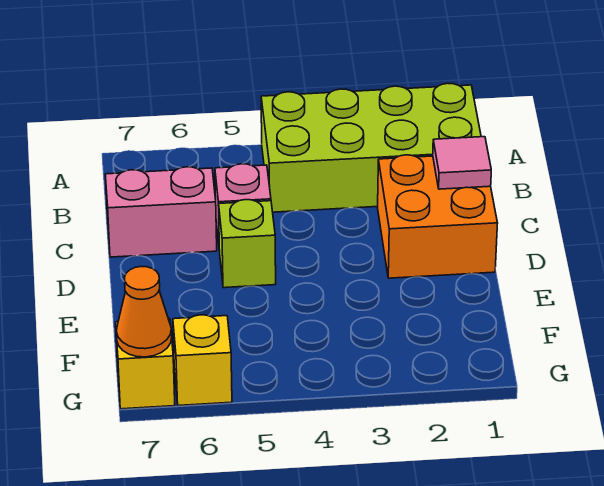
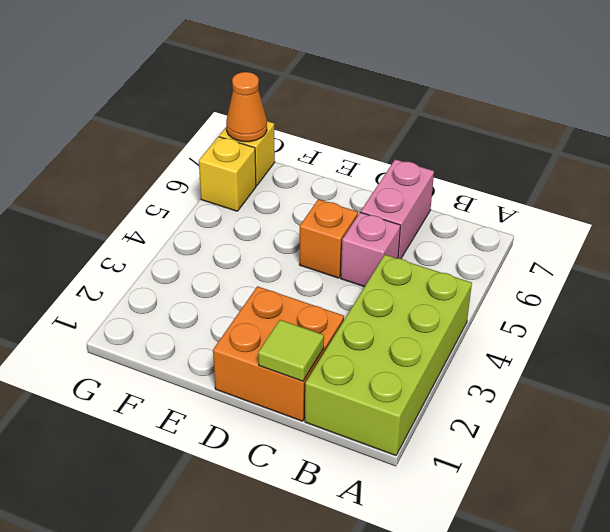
pink 1x1 tile [433,137,491,189] -> lime 1x1 tile [258,320,324,381]
lime 1x1 brick [219,200,276,288] -> orange 1x1 brick [299,199,358,278]

